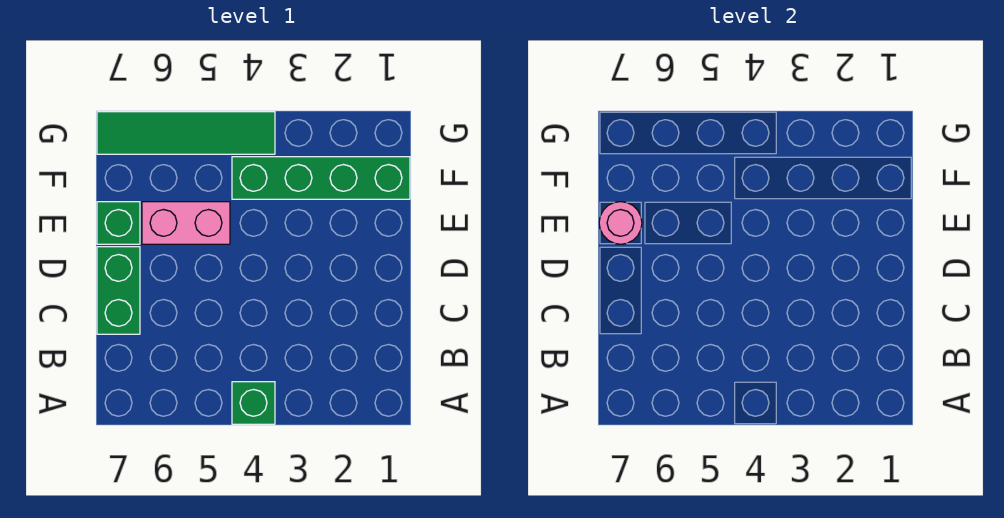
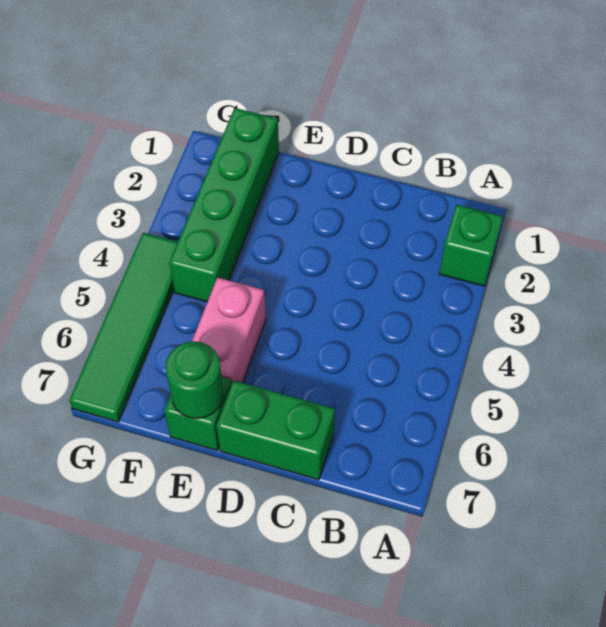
green 1x1 brick [232,382,275,424] -> green 1x1 brick moved to [439,205,503,286]
pink 1x1 round brick [599,202,642,244] -> green 1x1 round brick [165,341,224,418]

